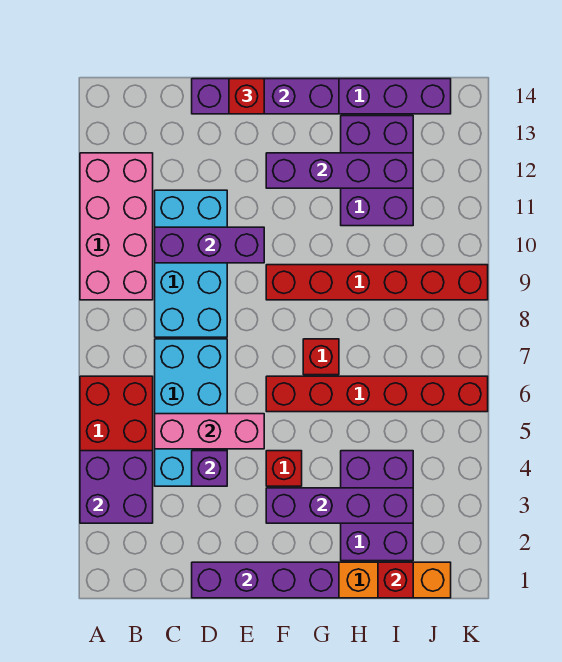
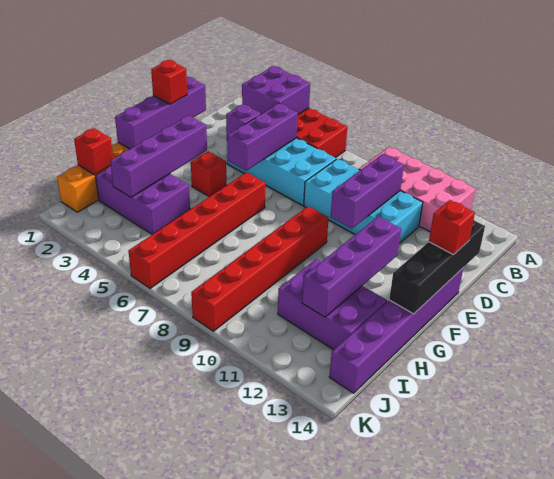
pink 1x3 brick [155,414,264,449] -> purple 1x3 brick [227,103,298,171]
purple 1x4 brick [192,79,339,114] -> black 1x4 brick [389,220,485,314]
red 1x1 brick [303,339,339,375] -> red 1x1 brick moved to [151,60,187,104]

